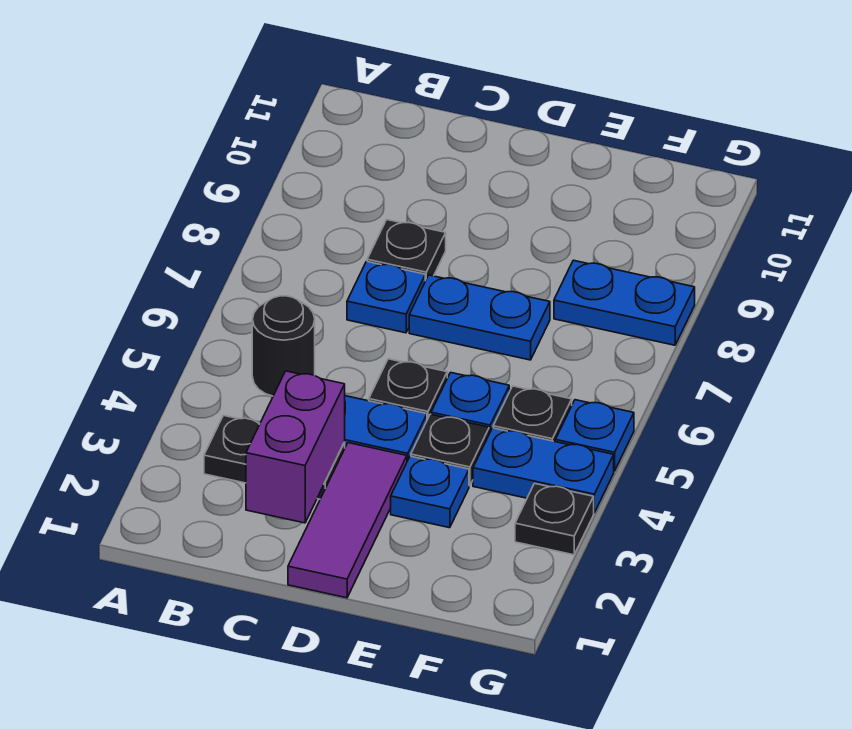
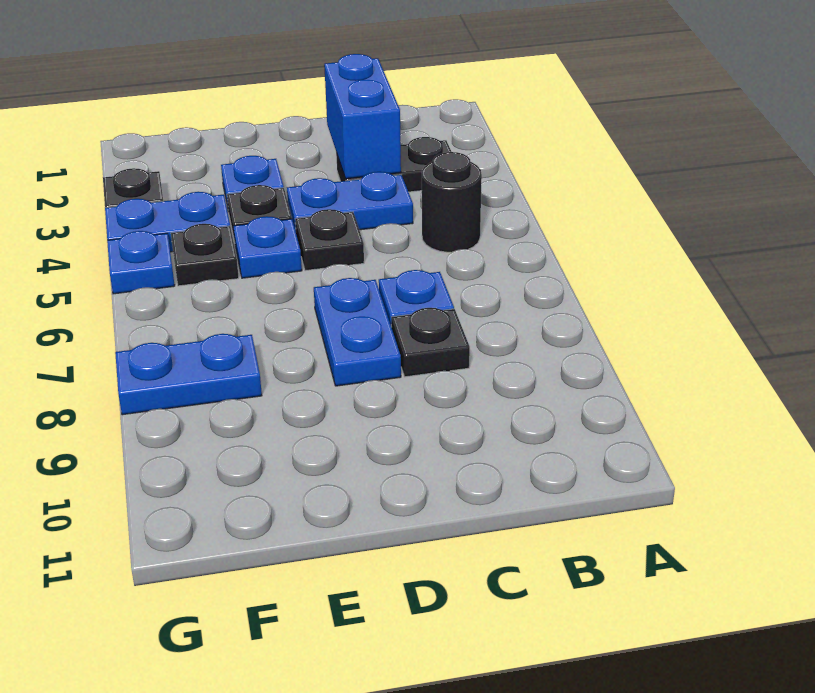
purple 1x2 brick [246,371,345,523] -> blue 1x2 brick [324,54,401,179]
purple 1x3 tile [288,443,407,598] -> none
blue 1x2 plate [409,275,550,360] -> blue 1x2 plate turned to [314,278,401,386]

